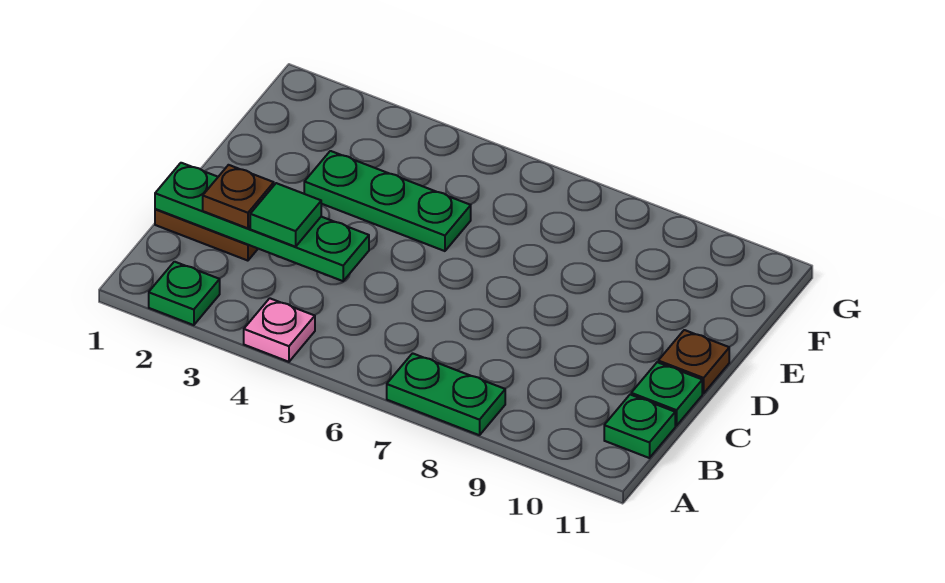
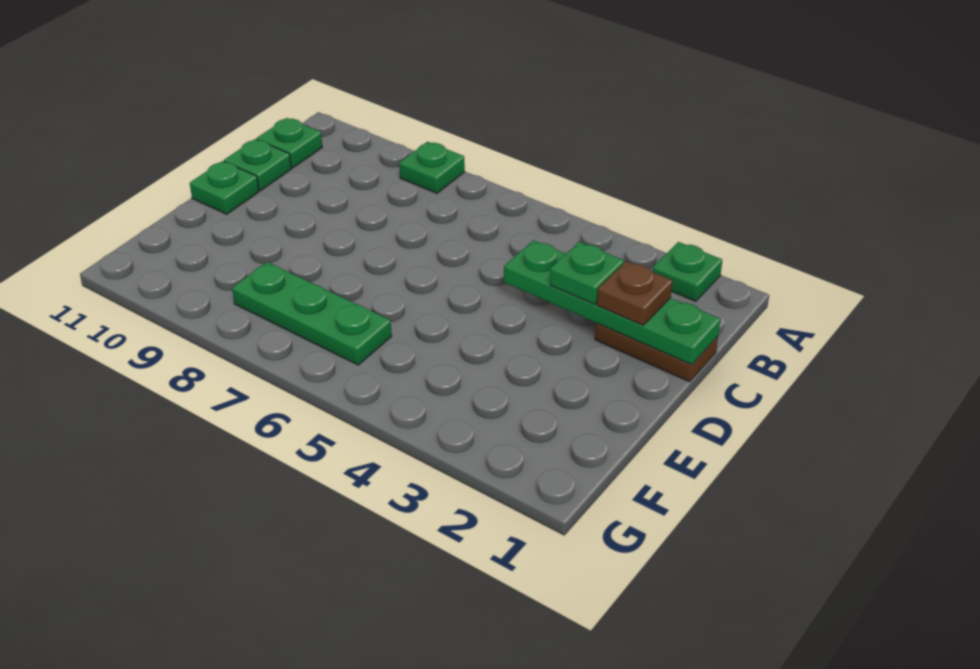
pink 1x1 plate [244,298,315,362] -> none
green 1x2 plate [387,353,505,435] -> green 1x1 plate [399,142,465,193]
green 1x1 tile [250,183,321,247] -> green 1x1 plate [550,242,624,304]
brown 1x1 plate [658,330,729,393] -> green 1x1 plate [190,161,259,214]
green 1x3 plate [304,151,471,251] -> green 1x3 plate moved to [232,262,392,365]

